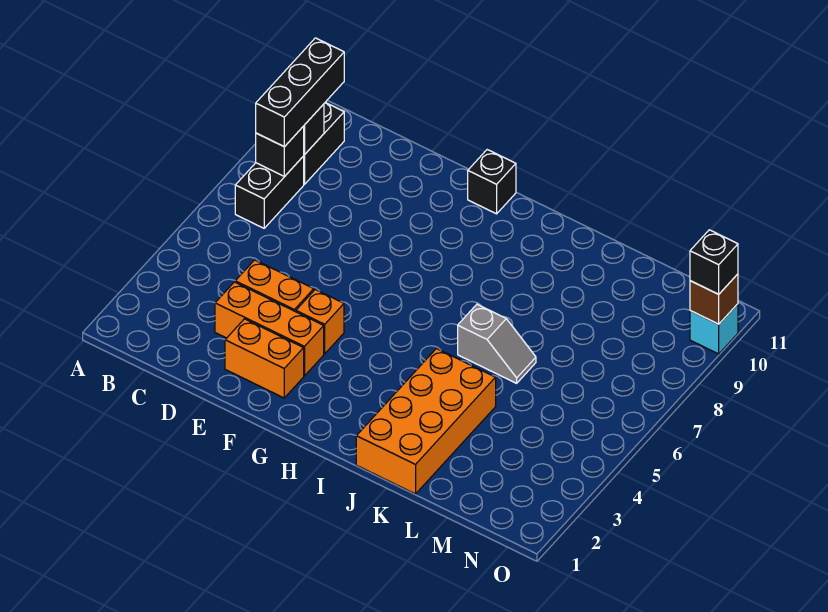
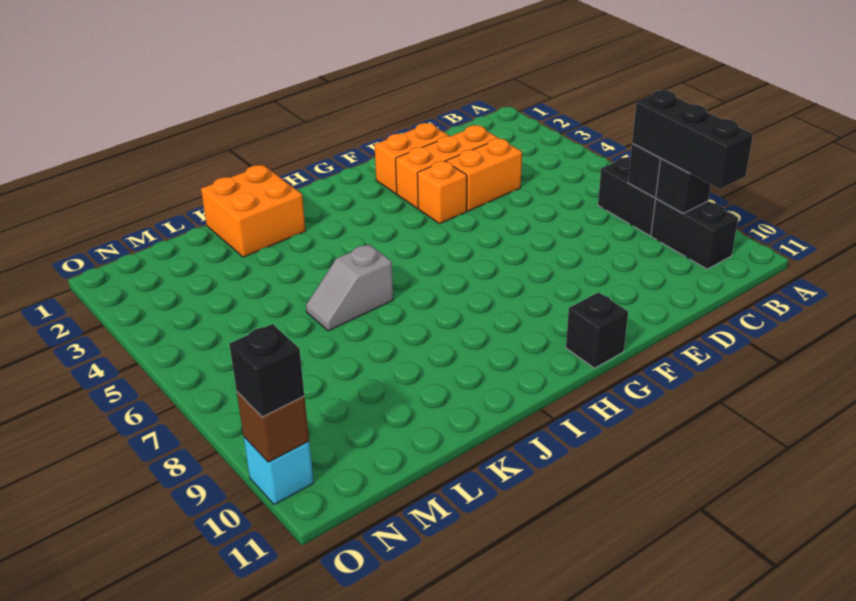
orange 2x4 brick [356,349,496,494] -> orange 2x2 brick [201,165,305,257]

